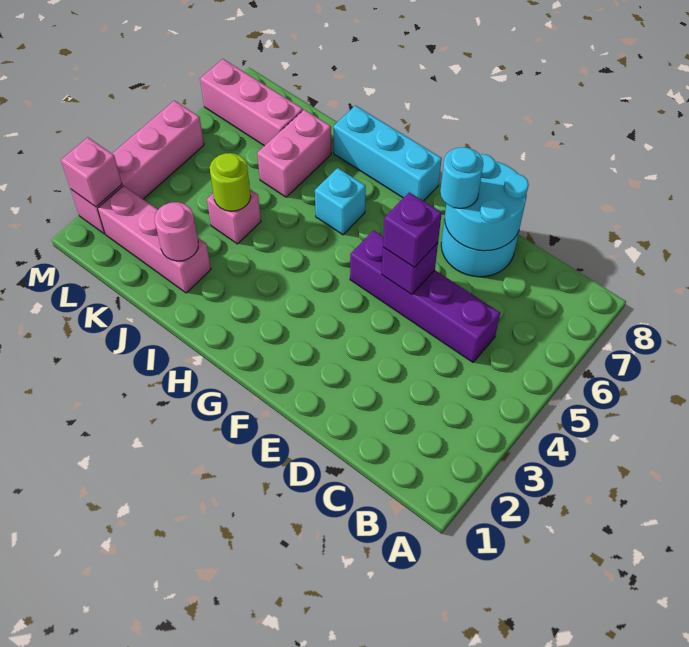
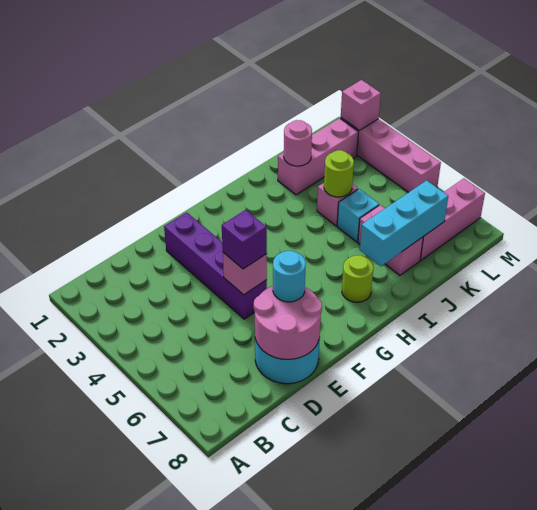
purple 1x4 brick [350,230,500,362] -> purple 1x4 brick turned to [164,212,267,319]
cyan 2x2 round brick [445,154,529,251] -> pink 2x2 round brick [254,286,322,359]
purple 1x1 brick [382,243,438,295] -> pink 1x1 brick [223,253,267,295]
cyan 1x3 brick [333,105,442,201] -> cyan 1x3 brick moved to [360,180,448,266]
cyan 1x1 brick [315,168,366,235] -> cyan 1x1 brick moved to [337,189,379,242]
none -> lime 1x1 round brick [342,255,373,302]

